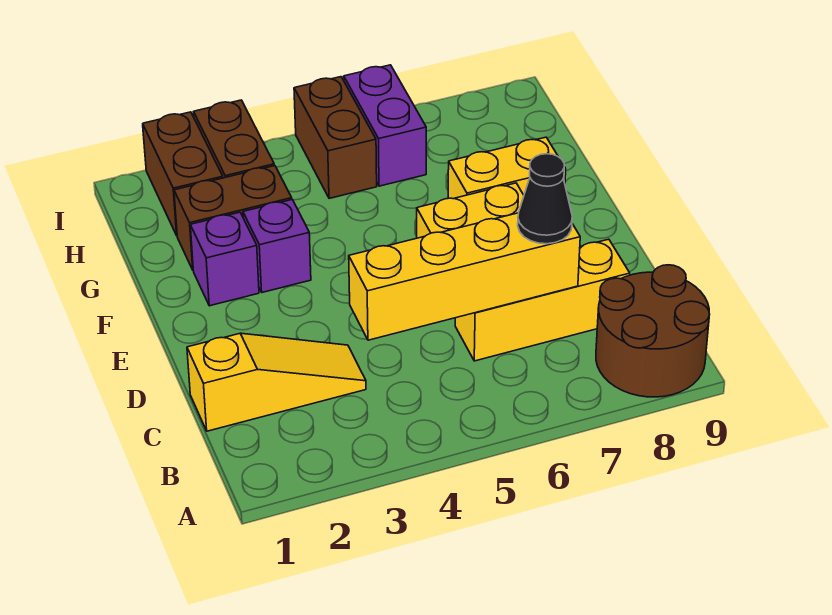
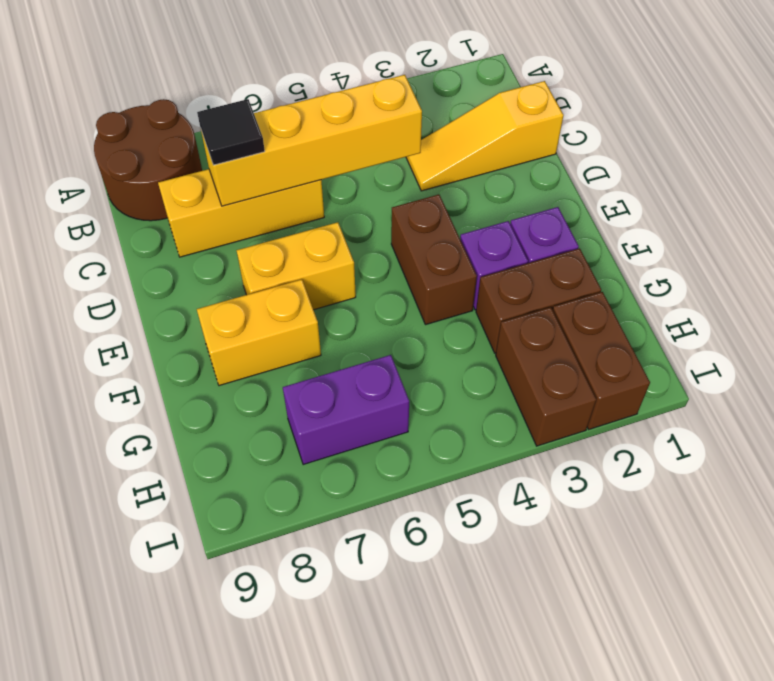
black 1x1 cone [518,154,572,244] -> black 1x1 tile [197,99,265,165]
brown 1x2 brick [294,77,377,198] -> brown 1x2 brick moved to [391,195,477,325]
purple 1x2 brick [344,65,426,186] -> purple 1x2 brick turned to [283,355,409,465]

